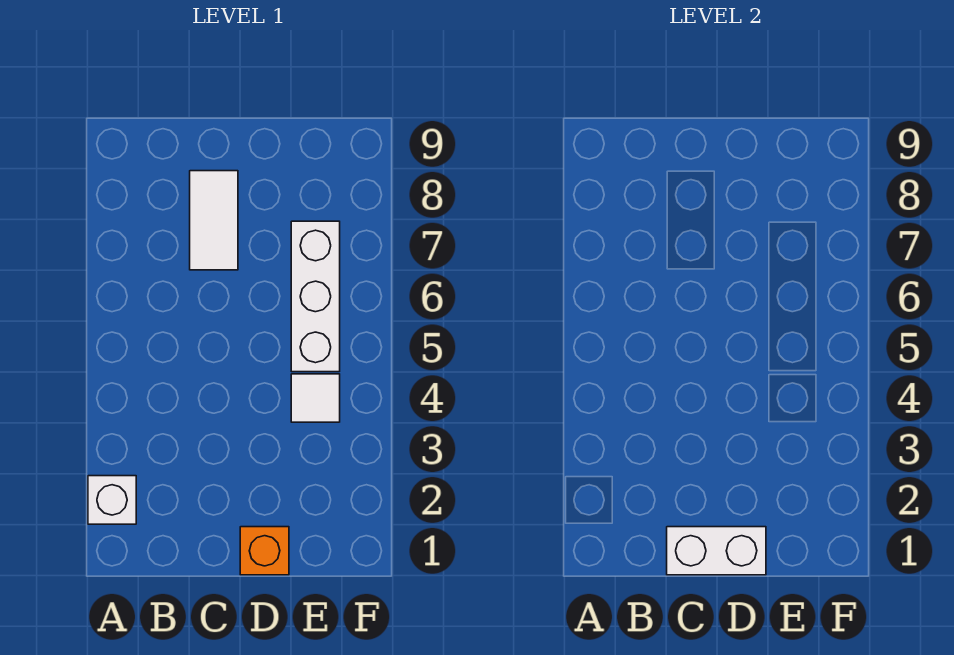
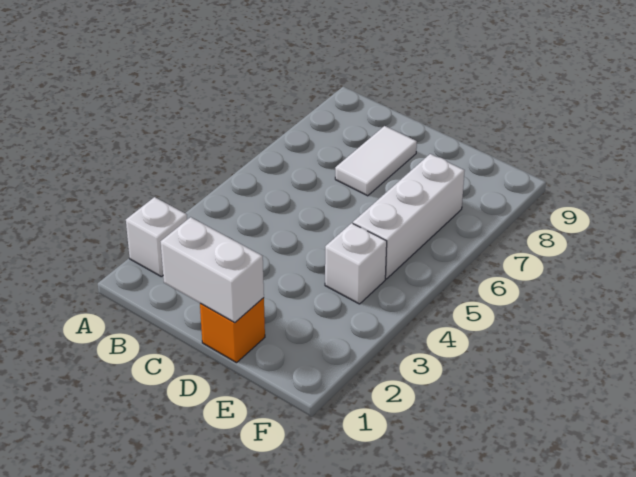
white 1x1 tile [291,374,340,422] -> white 1x1 brick [325,223,387,304]

